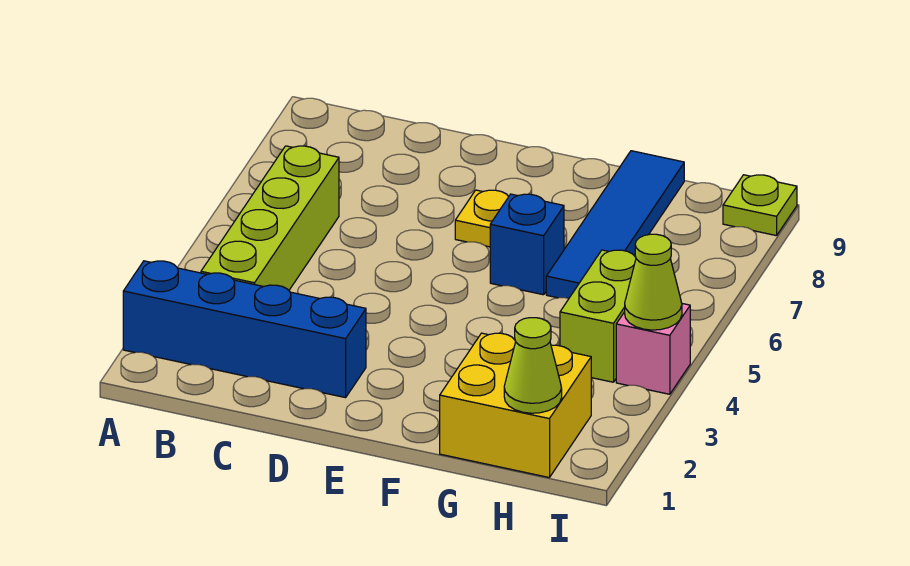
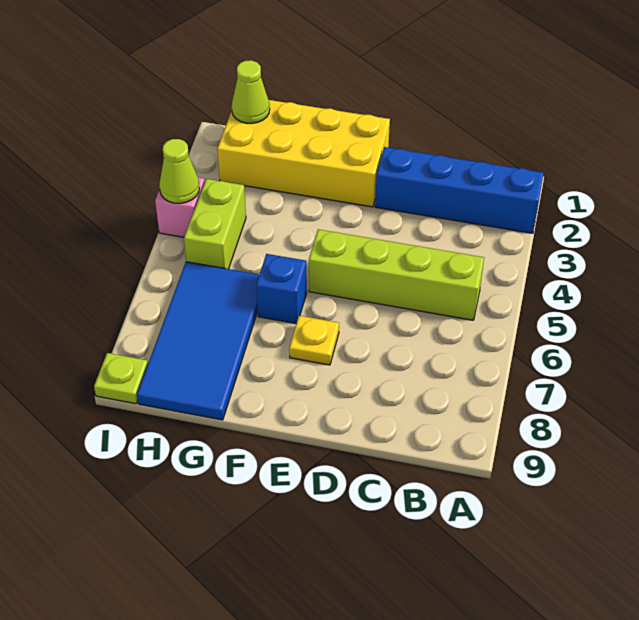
lime 1x4 brick [201,146,339,290] -> lime 1x4 brick turned to [309,229,484,320]
yellow 2x2 brick [440,333,591,478] -> yellow 2x4 brick [217,100,390,207]
blue 1x4 tile [546,151,684,298] -> blue 2x4 tile [137,262,259,420]

